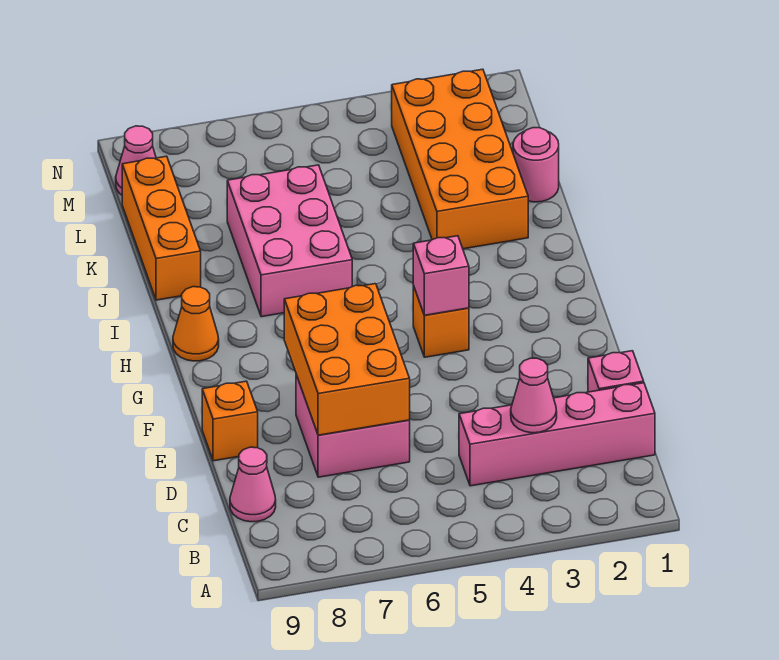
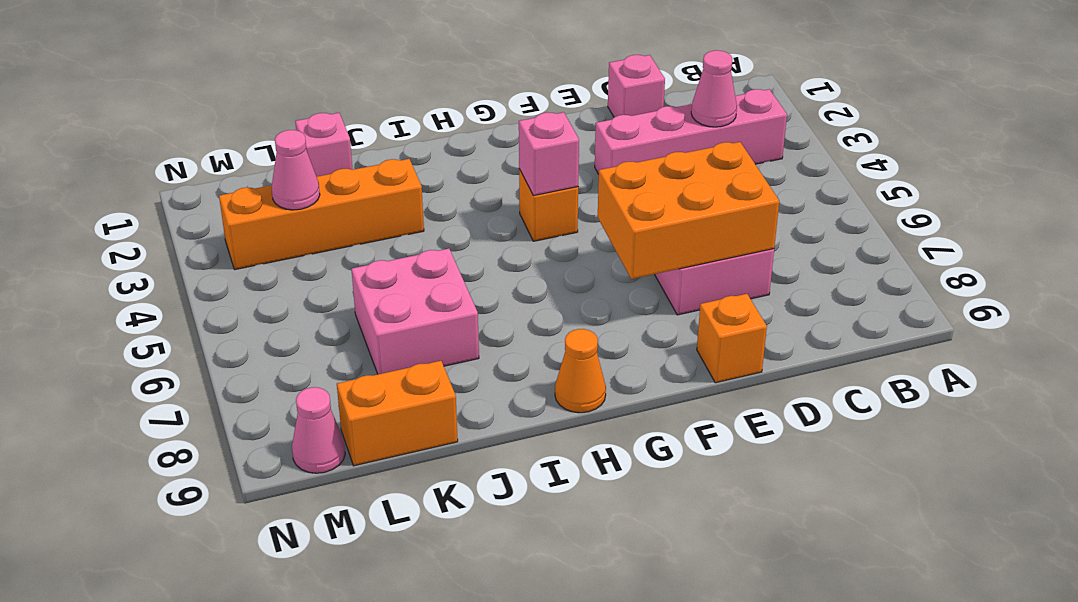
pink 1x4 brick [459,383,655,486] -> pink 1x4 brick turned to [595,89,787,174]
pink 1x1 cone [230,447,276,522] -> pink 1x1 cone moved to [272,130,320,210]
pink 2x3 brick [227,165,352,317] -> pink 2x2 brick [351,248,479,374]
orange 2x4 brick [392,69,528,249] -> orange 1x4 brick [219,159,424,270]
orange 1x3 brick [122,156,201,300] -> orange 1x2 brick [337,361,458,466]
pink 1x1 round brick [513,128,559,202] -> pink 1x1 brick [295,113,353,177]

